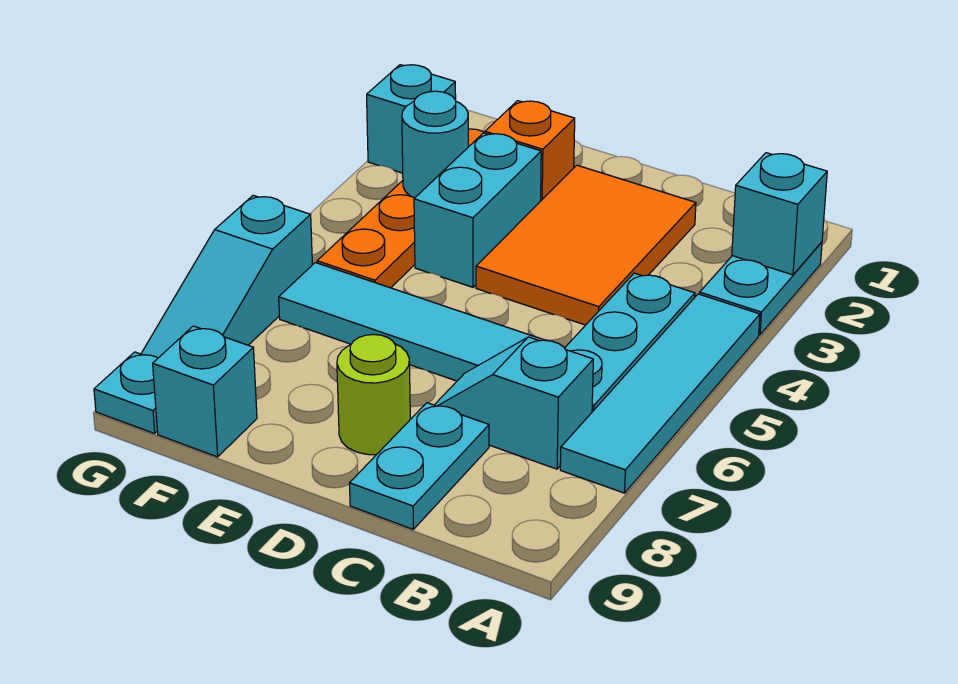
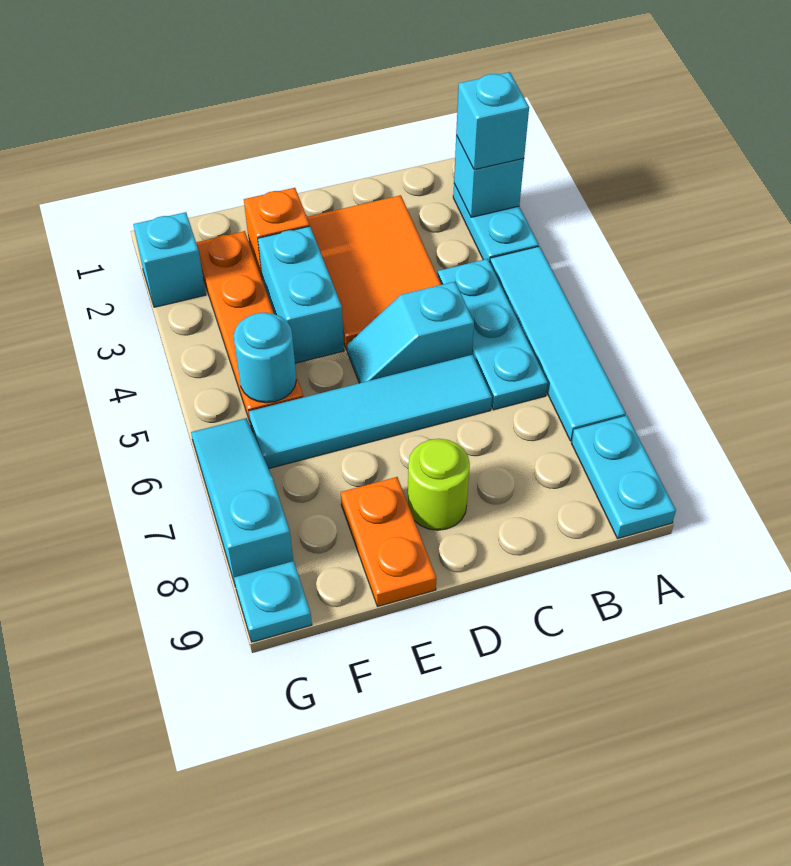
cyan 1x2 slope [435,337,593,469] -> cyan 1x2 slope moved to [347,282,474,383]
cyan 1x2 plate [350,403,489,529] -> cyan 1x2 plate moved to [571,416,676,539]
none -> orange 1x2 plate [341,477,436,606]
cyan 1x1 round brick [402,91,468,198] -> cyan 1x1 round brick moved to [234,313,296,403]
cyan 1x1 brick [153,326,257,457] -> cyan 1x1 brick moved to [456,72,529,170]
cyan 1x3 slope [141,195,312,358] -> cyan 1x3 slope turned to [191,418,293,587]

